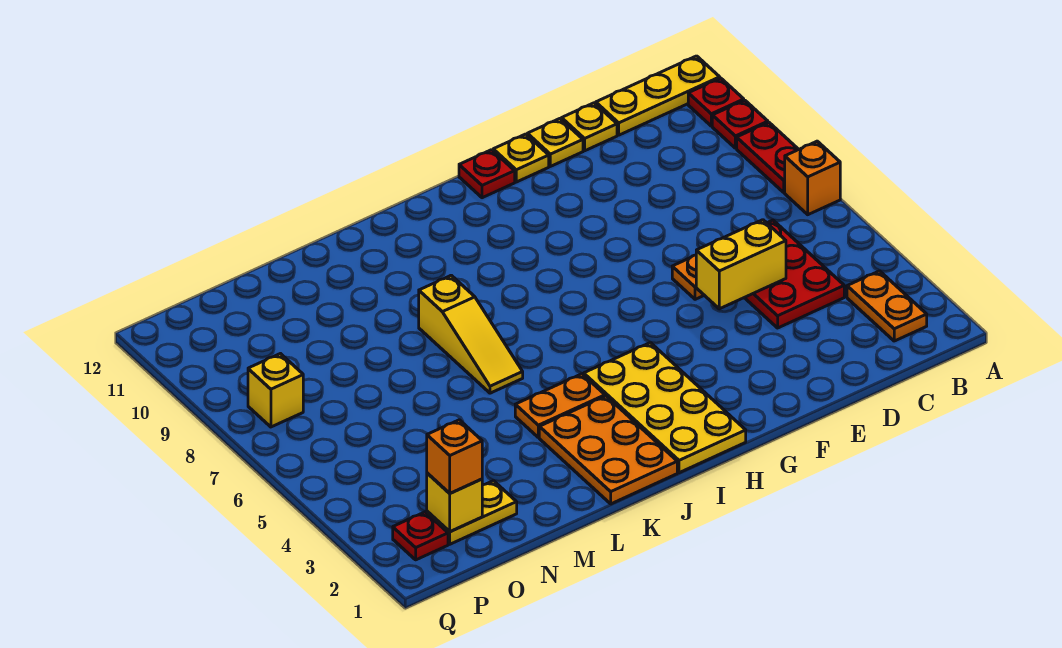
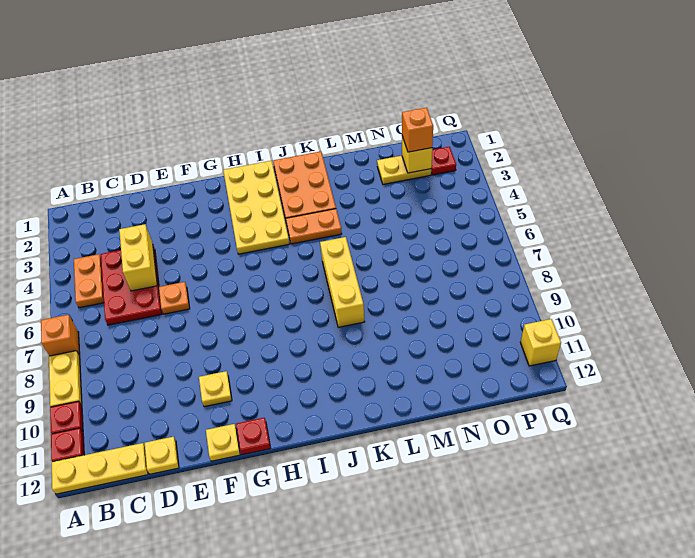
red 1x2 plate [737,123,799,192] -> yellow 1x2 plate [49,351,82,407]
orange 1x2 plate [847,271,927,341] -> orange 1x2 plate moved to [74,254,104,308]
yellow 1x2 brick [696,220,786,309] -> yellow 1x2 brick turned to [119,224,157,291]
yellow 1x1 plate [527,119,583,166] -> yellow 1x1 plate moved to [199,371,232,407]
yellow 1x3 slope [419,275,523,393] -> yellow 1x3 brick [320,237,365,327]
yellow 1x1 brick [248,354,303,427] -> yellow 1x1 brick moved to [520,319,561,366]

